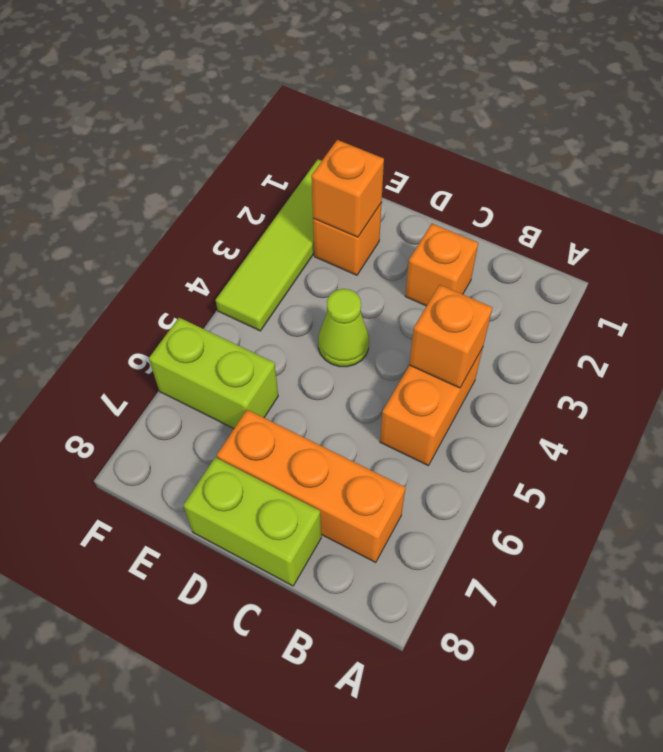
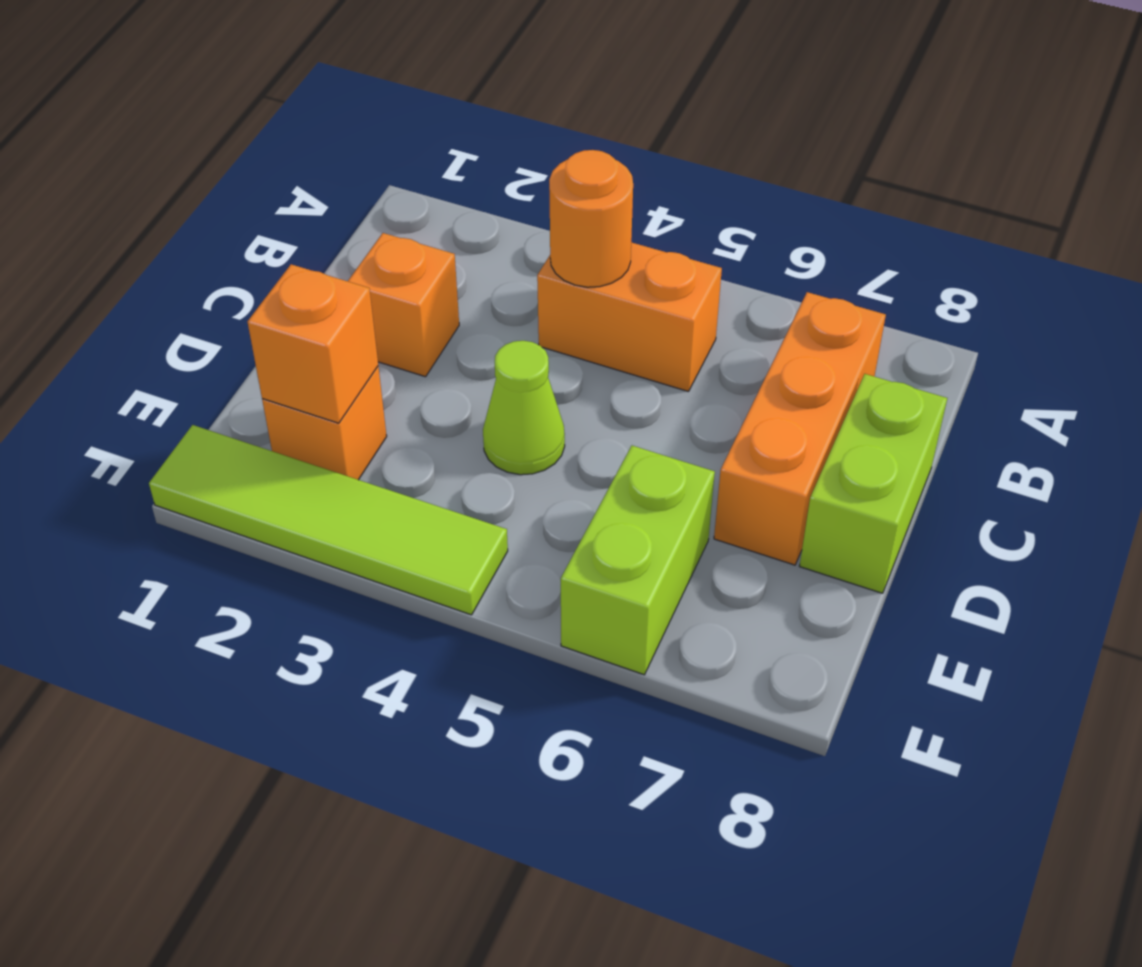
orange 1x1 brick [409,285,492,388] -> orange 1x1 round brick [549,150,633,287]

